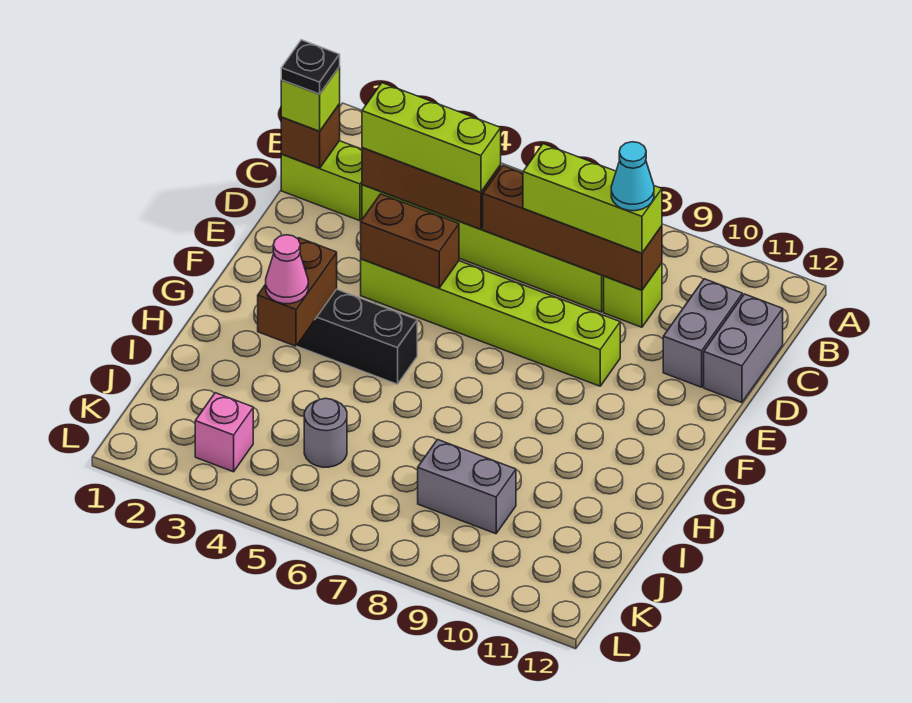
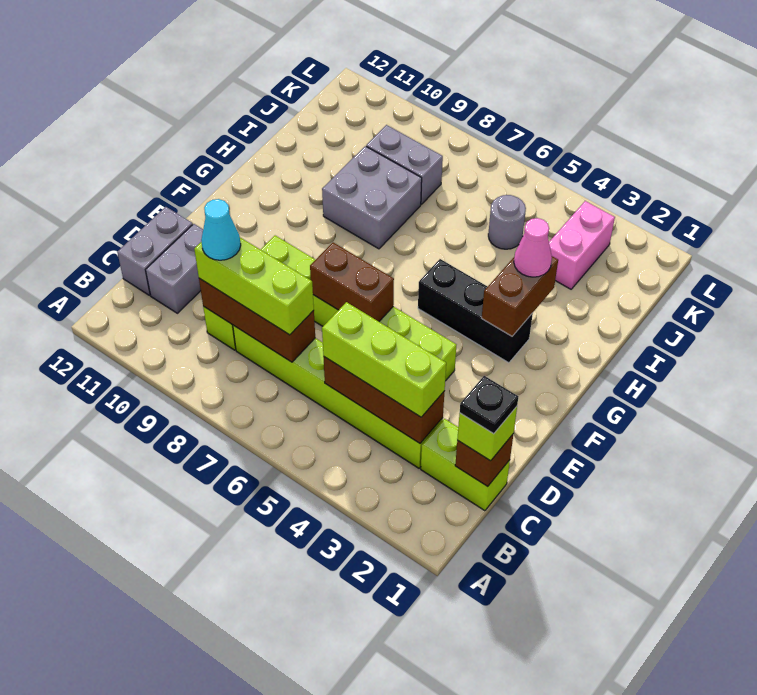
brown 1x4 brick [483,166,662,290] -> brown 1x3 brick [199,278,315,362]
brown 1x2 brick [361,194,459,288] -> brown 1x2 brick moved to [310,243,394,321]
none -> grey 2x2 brick [322,146,422,249]
pink 1x1 brick [195,393,253,472] -> pink 1x2 brick [549,201,615,289]

